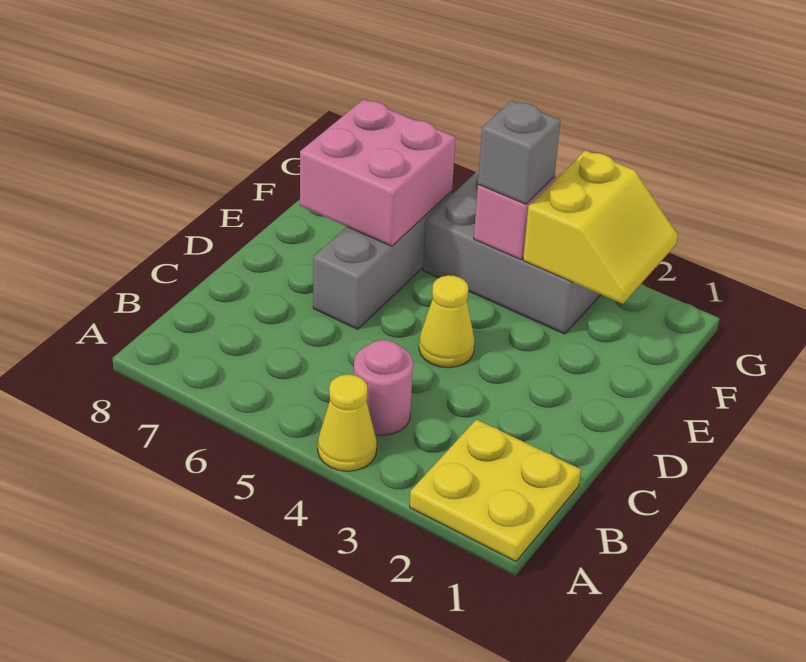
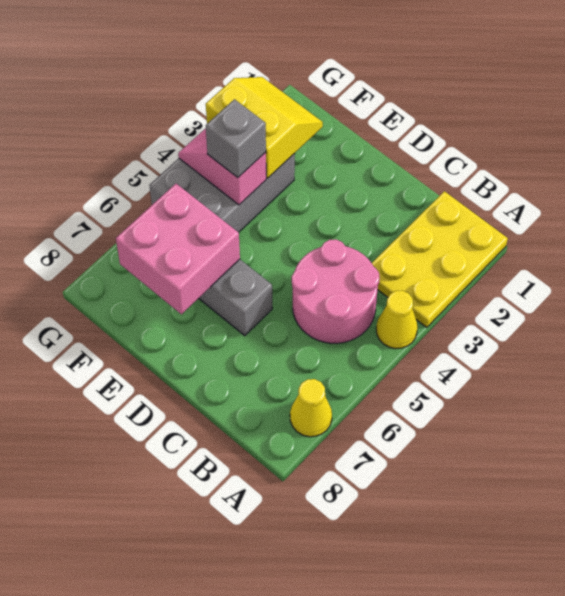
yellow 2x2 plate [410,419,581,562] -> yellow 2x3 plate [372,191,508,328]
pink 1x1 round brick [354,340,413,435] -> pink 2x2 round brick [292,239,380,343]
yellow 1x1 cone [419,275,475,368] -> yellow 1x1 cone moved to [290,379,332,437]

